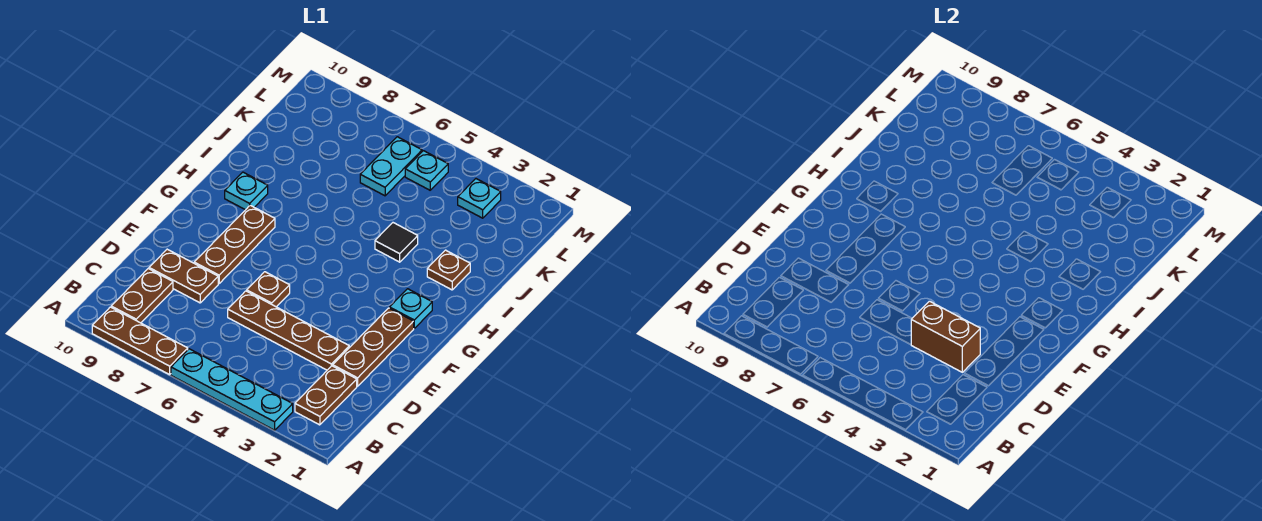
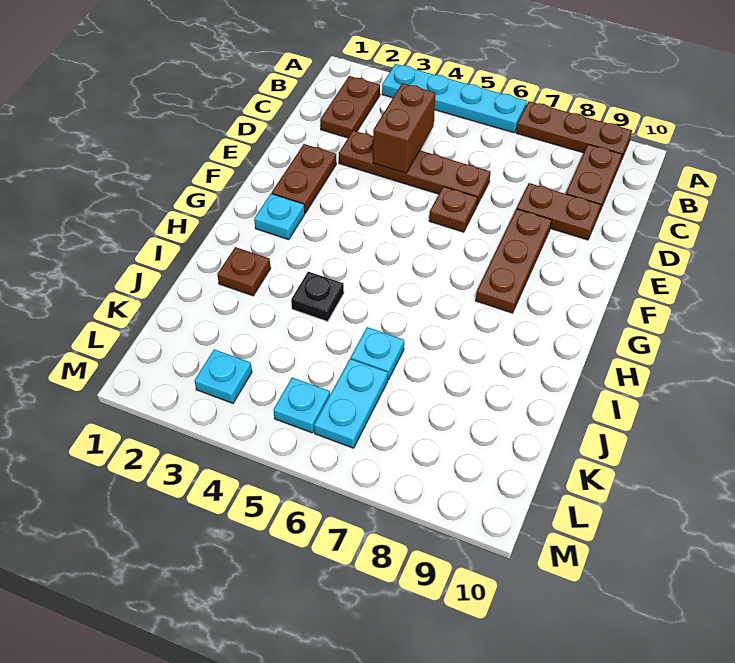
brown 1x3 plate [333,308,414,386] -> brown 1x2 plate [272,144,336,213]
brown 1x2 brick [911,301,980,372] -> brown 1x2 brick turned to [373,83,436,173]
cyan 1x1 plate [225,172,268,210] -> cyan 1x1 plate moved to [351,327,404,380]
black 1x1 tile [375,223,418,262] -> black 1x1 plate [291,272,344,321]

